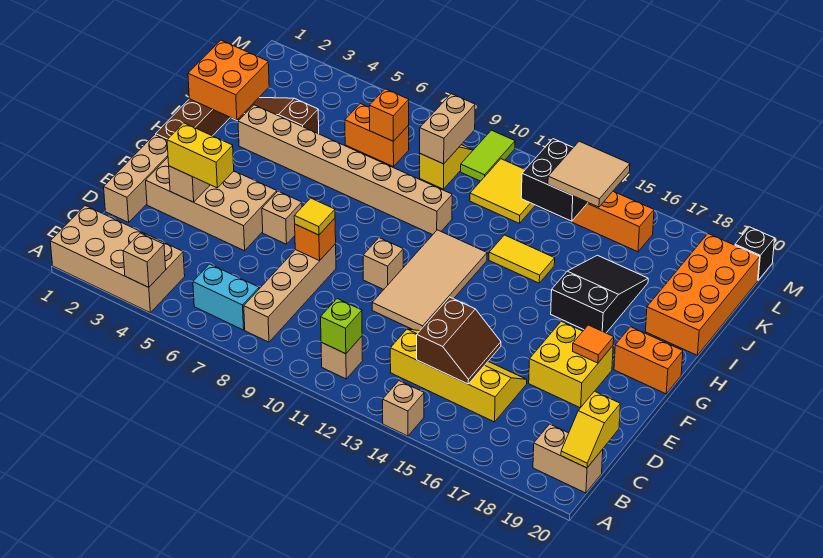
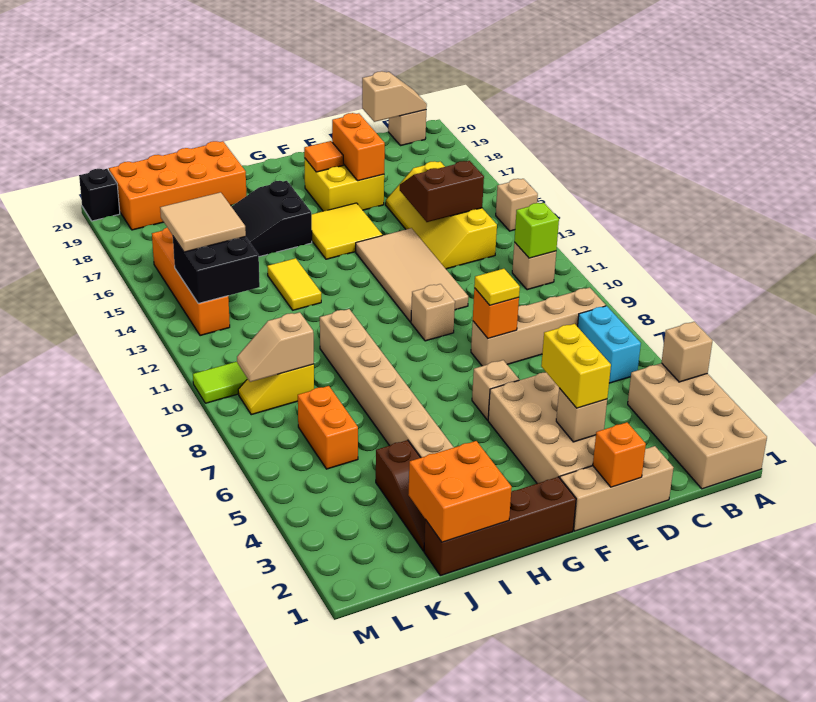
tan 1x2 brick [533,424,603,493] -> tan 1x1 brick [388,110,426,146]
yellow 1x2 slope [561,391,620,468] -> tan 1x2 slope [362,71,427,122]
tan 2x4 tile [372,230,487,331] -> tan 2x4 tile turned to [356,228,468,322]
orange 1x2 brick [614,327,683,394] -> orange 1x2 brick moved to [332,113,385,181]
orange 1x1 brick [369,89,409,141] -> orange 1x1 brick moved to [593,422,646,487]
tan 1x2 brick [420,94,475,164] -> tan 1x2 slope [237,312,314,382]
yellow 2x2 tile [470,159,535,223] -> yellow 2x2 tile moved to [312,203,382,259]

